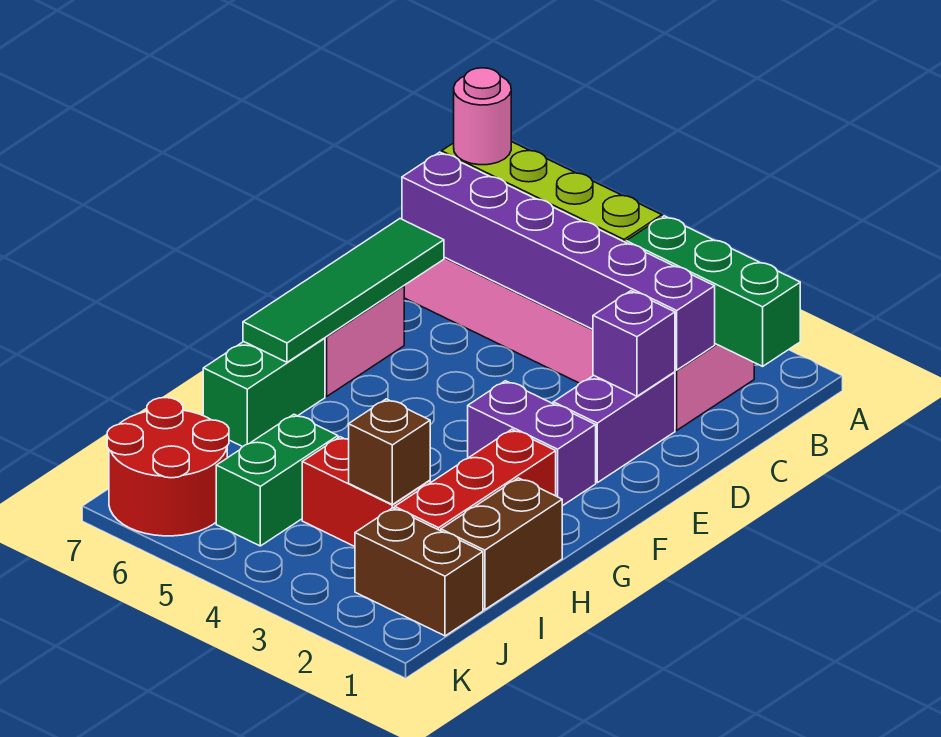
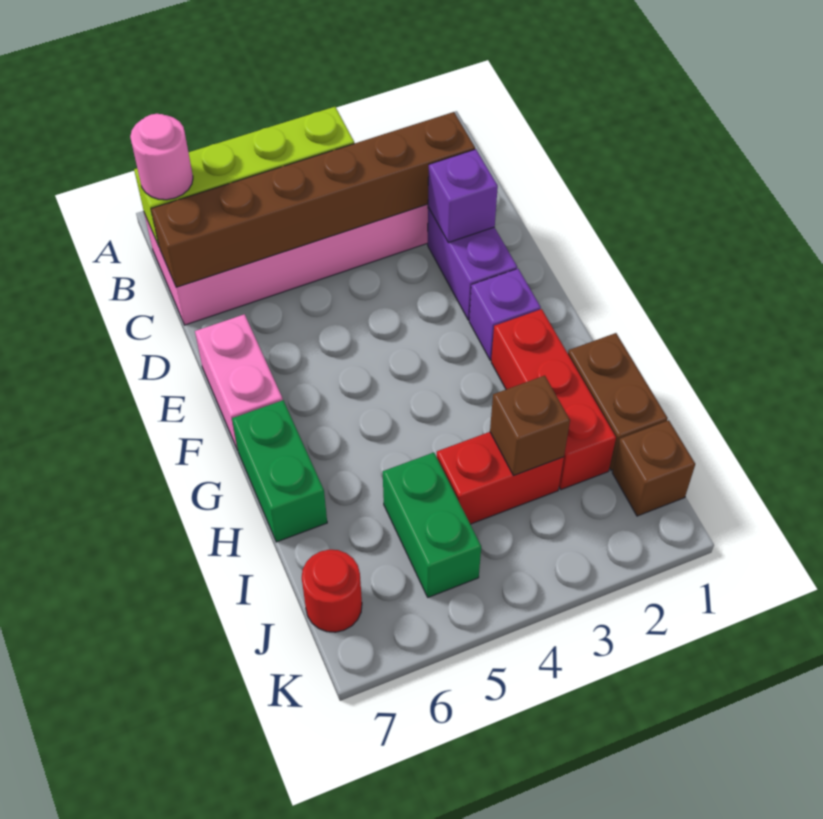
green 1x3 brick [626,216,800,366] -> none
purple 1x6 brick [402,152,715,370] -> brown 1x6 brick [151,112,475,287]
green 1x4 tile [243,219,444,362] -> none
purple 1x2 brick [468,381,596,506] -> purple 1x1 brick [469,269,541,360]
brown 1x2 brick [355,508,483,636] -> brown 1x1 brick [612,420,695,516]
red 2x2 round brick [107,398,229,536] -> red 1x1 round brick [302,550,362,632]

